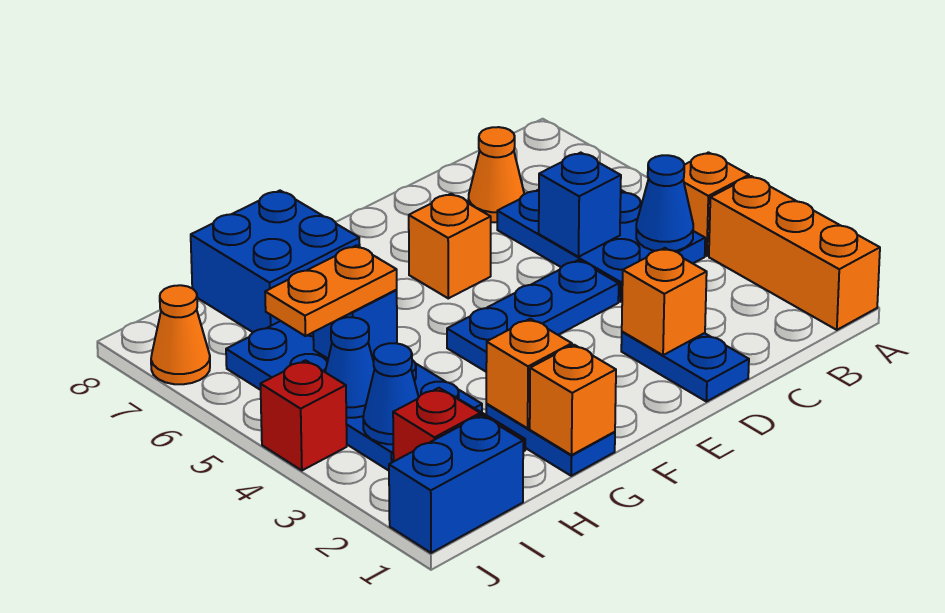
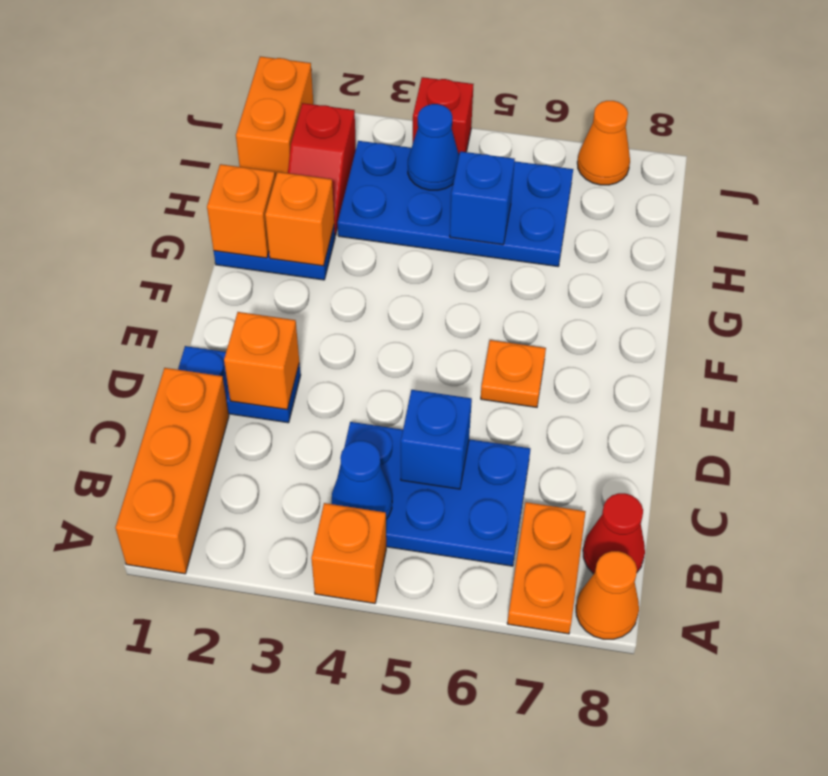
orange 1x3 brick [709,176,880,330] -> orange 1x3 brick turned to [115,368,229,574]
none -> red 1x1 cone [583,493,645,574]
orange 1x1 cone [468,127,524,222] -> orange 1x1 cone moved to [576,551,639,639]
blue 1x3 plate [447,260,619,372] -> none
orange 1x1 brick [409,194,491,298] -> orange 1x1 plate [481,340,546,407]
blue 2x2 brick [191,191,360,332] -> none
orange 1x2 plate [265,245,397,336] -> orange 1x2 plate moved to [507,502,586,634]
blue 1x2 brick [389,415,523,553] -> orange 1x2 brick [236,56,313,178]
blue 1x1 cone [363,343,419,444] -> none

